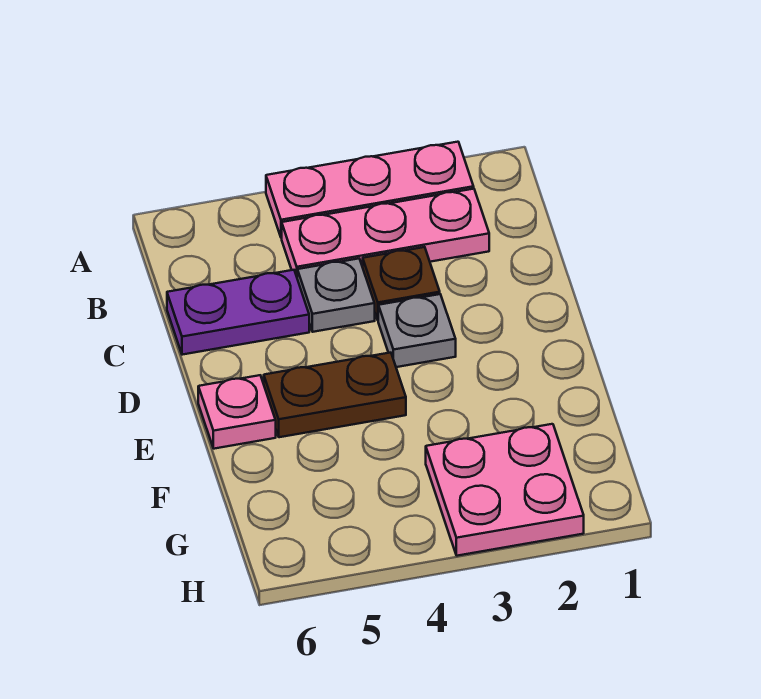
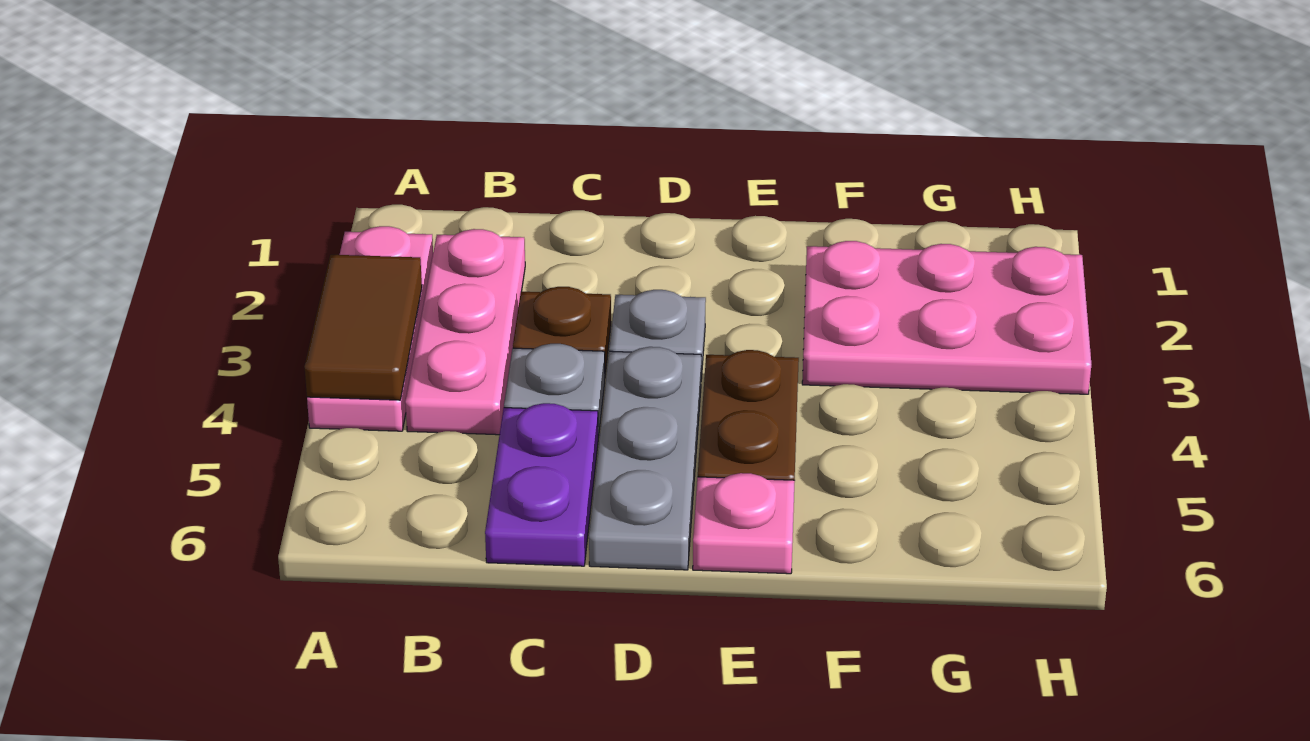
none -> brown 1x2 tile [304,255,422,400]
none -> grey 1x3 plate [589,347,701,570]
pink 2x2 plate [426,424,584,556] -> pink 2x3 plate [802,241,1091,394]

